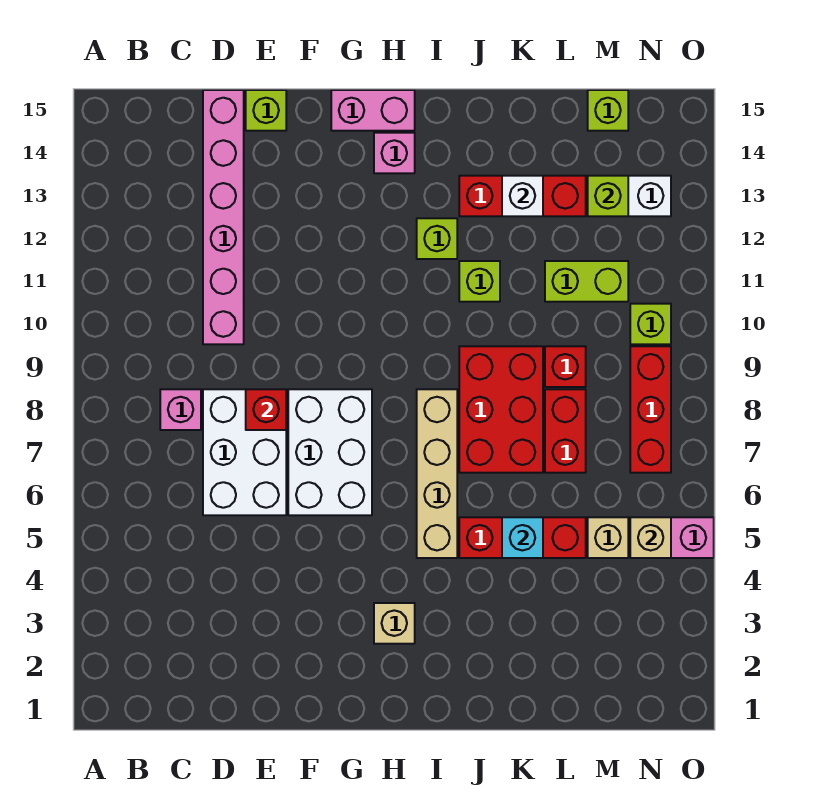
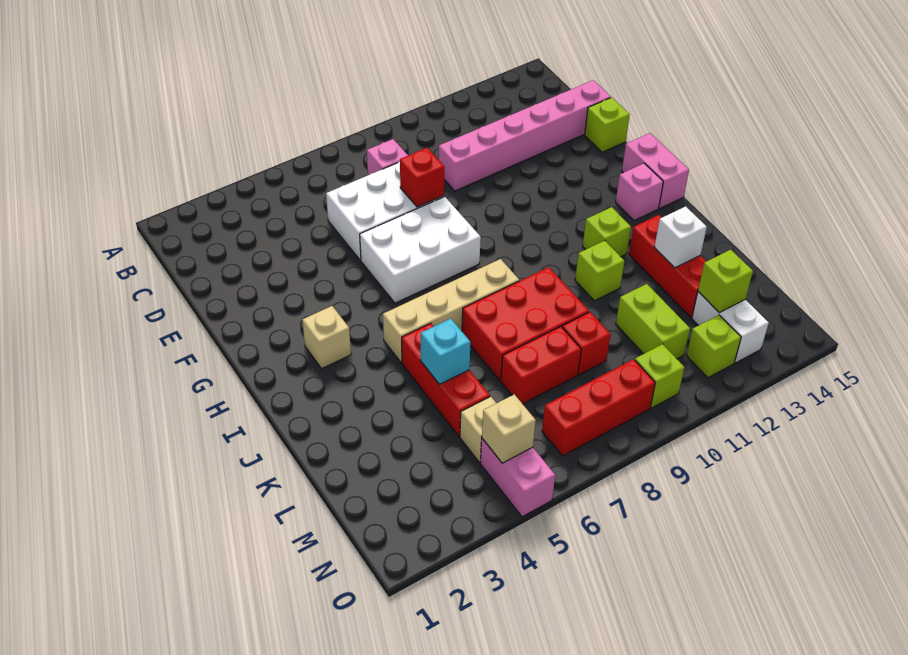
lime 1x1 brick [588,90,628,131] -> lime 1x1 brick moved to [687,315,741,378]

